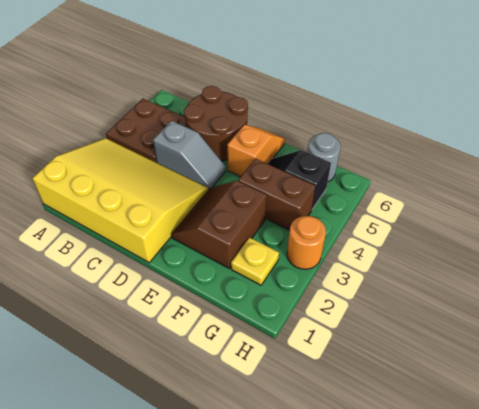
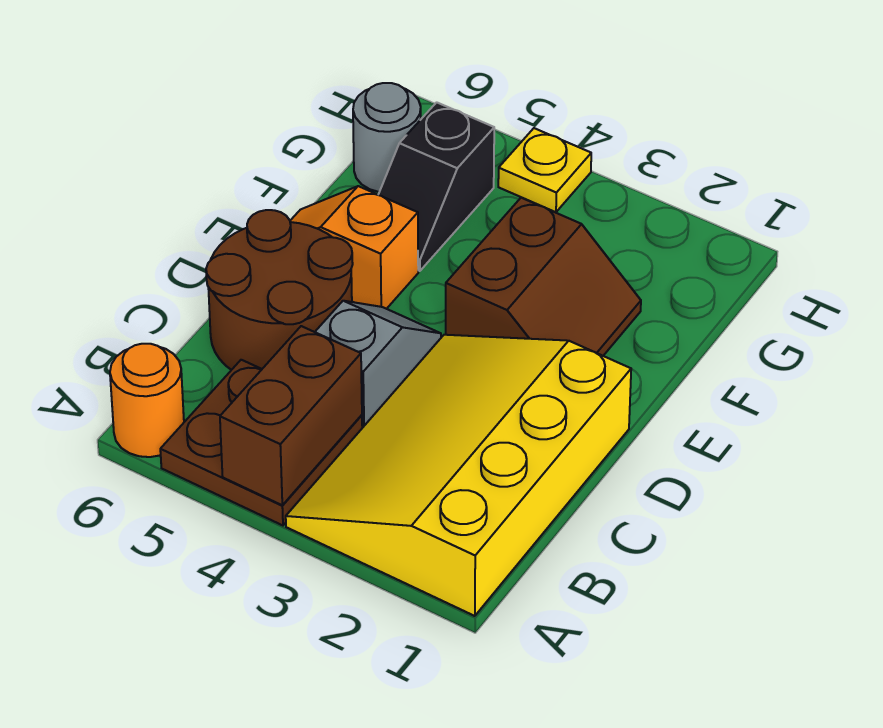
brown 2x2 slope [171,181,267,269] -> brown 2x2 slope turned to [446,198,641,356]
brown 1x2 brick [238,159,315,230] -> brown 1x2 brick moved to [220,326,362,505]
yellow 1x1 plate [231,237,279,285] -> yellow 1x1 plate moved to [498,128,591,212]
orange 1x1 round brick [287,216,326,269] -> orange 1x1 round brick moved to [110,344,184,457]

